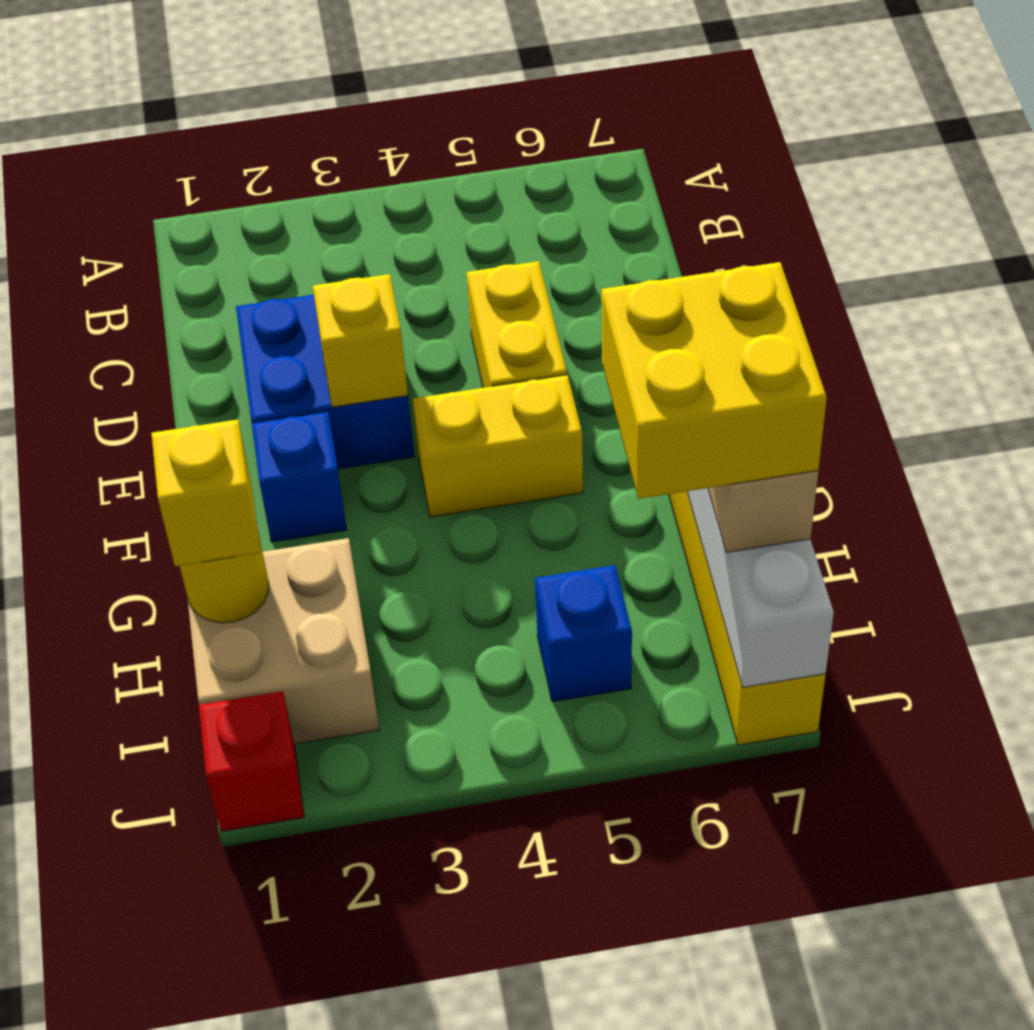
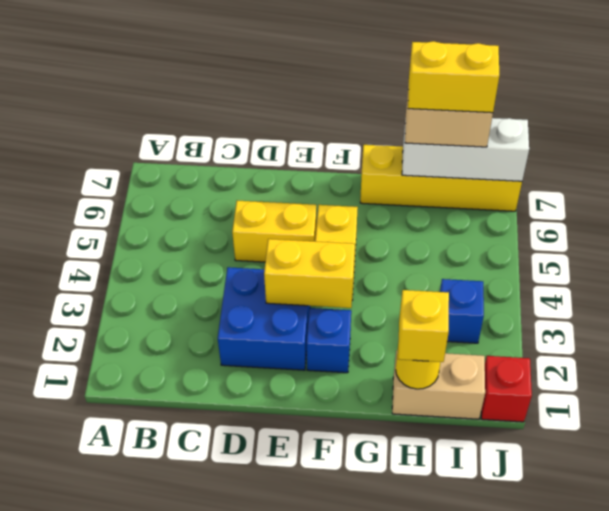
yellow 1x1 brick [313,274,408,407] -> yellow 1x2 brick [264,239,355,308]
tan 2x2 brick [187,538,379,744] -> tan 1x2 brick [392,351,485,419]
yellow 2x2 brick [602,262,827,499] -> yellow 1x2 brick [408,41,499,113]
blue 1x1 brick [535,565,632,702] -> blue 1x1 brick moved to [440,279,484,343]

